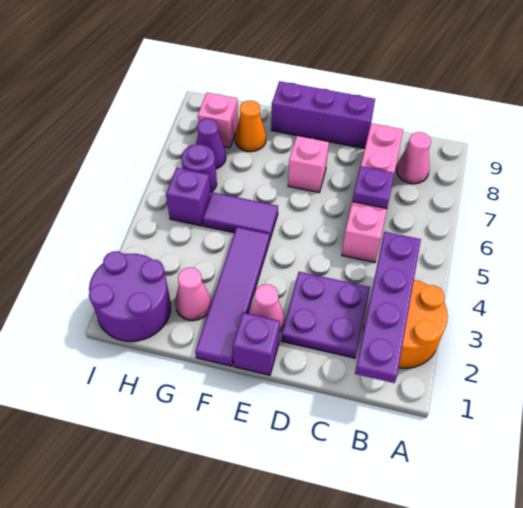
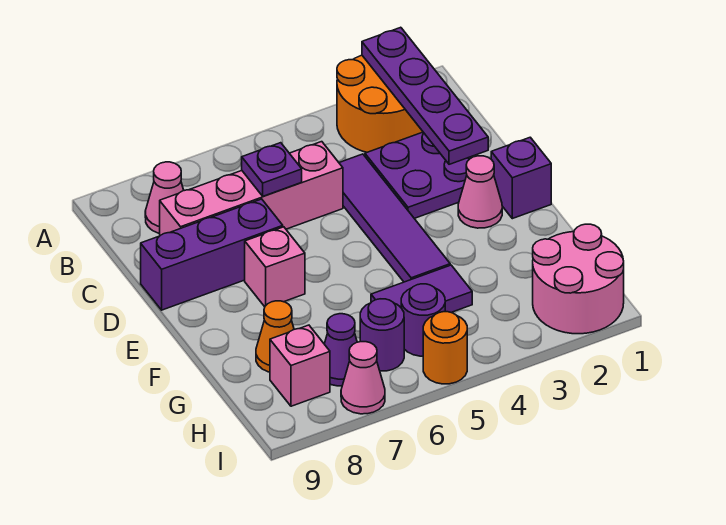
purple 1x4 plate [355,232,421,383] -> purple 1x4 plate turned to [362,27,488,164]
purple 1x3 brick [271,81,375,148] -> purple 1x3 brick turned to [141,199,283,310]
purple 1x4 tile [195,227,270,366] -> purple 1x4 tile turned to [339,154,450,282]
purple 1x2 tile [203,192,278,239] -> purple 1x2 tile turned to [371,265,472,313]
pink 1x1 cone [175,268,211,321] -> pink 1x1 cone moved to [341,342,385,414]
purple 2x2 round brick [89,251,171,341] -> pink 2x2 round brick [533,224,624,334]
purple 1x1 brick [166,168,211,226] -> purple 1x1 round brick [401,284,445,356]
none -> orange 1x1 round brick [423,312,467,384]

